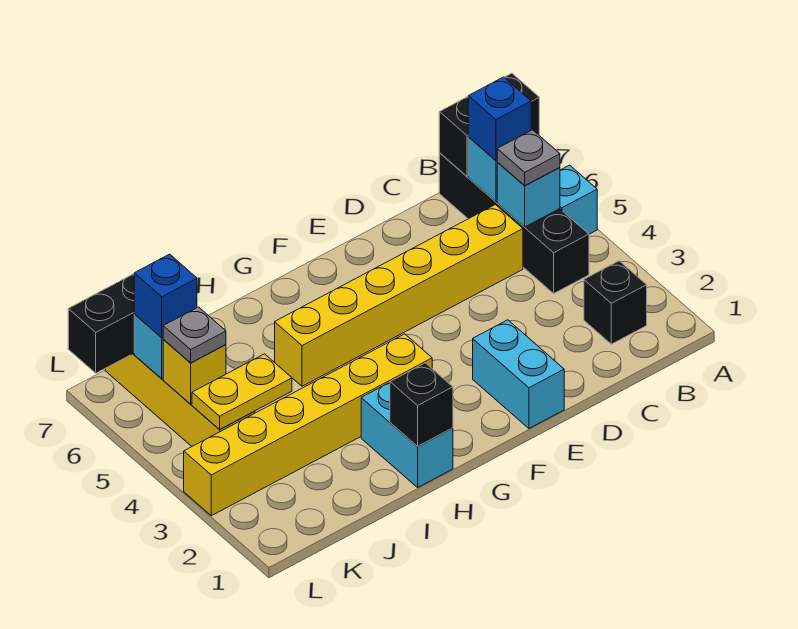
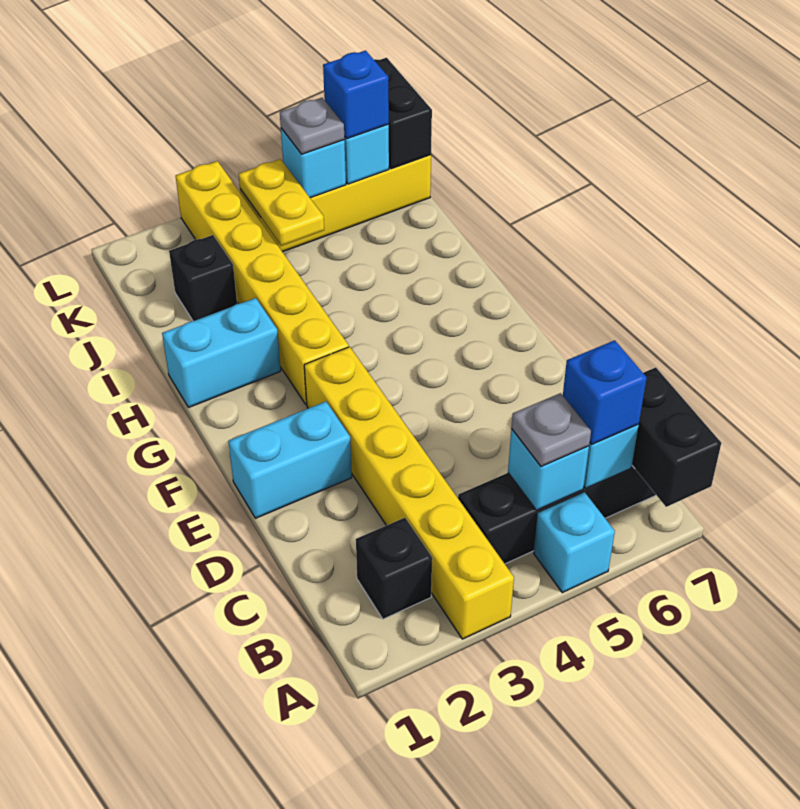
yellow 1x6 brick [275,205,523,386] -> yellow 1x6 brick moved to [304,347,514,639]
black 1x1 brick [390,363,453,447] -> black 1x1 brick moved to [169,235,237,321]
yellow 1x1 brick [163,340,226,404] -> cyan 1x1 brick [281,128,346,198]

